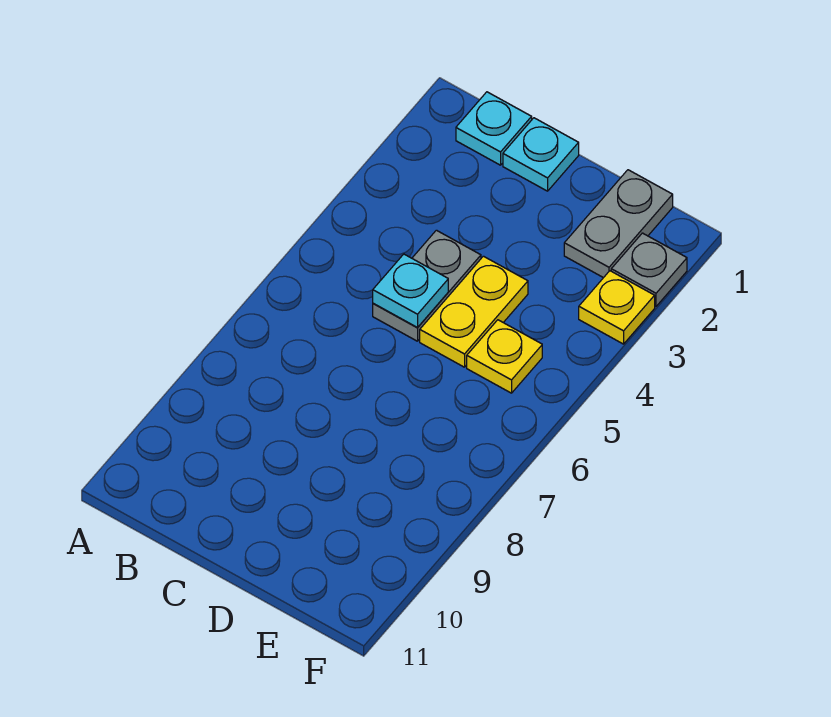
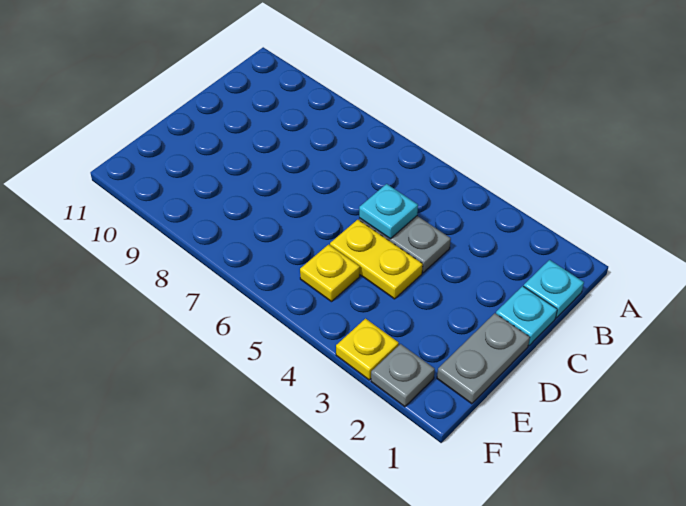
grey 1x2 plate [564,170,673,278] -> grey 1x2 plate turned to [437,313,530,404]

